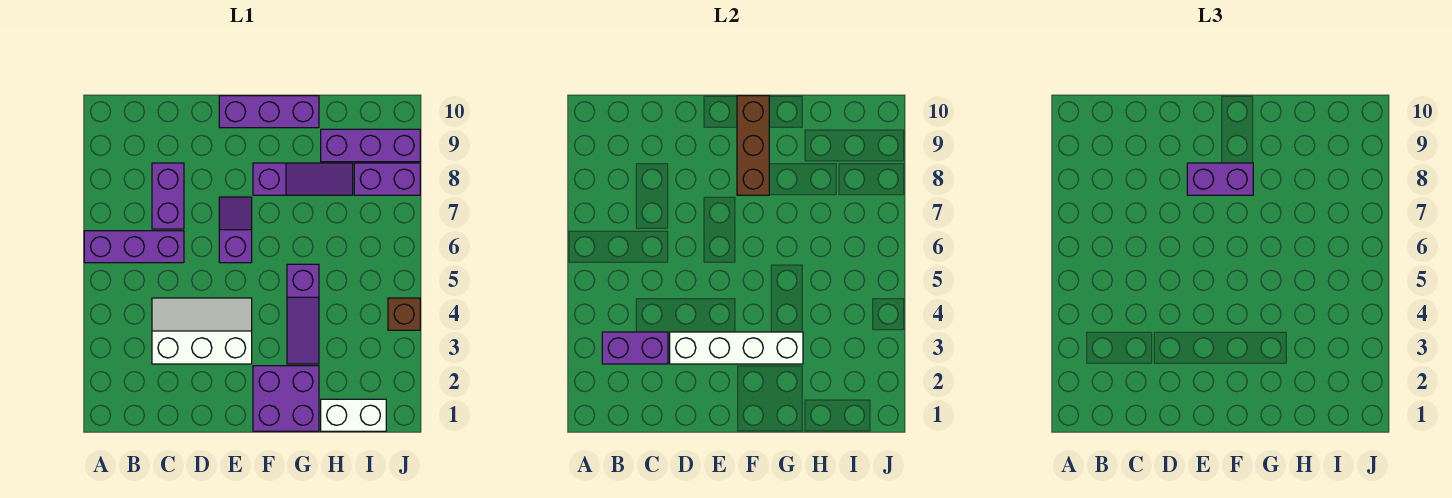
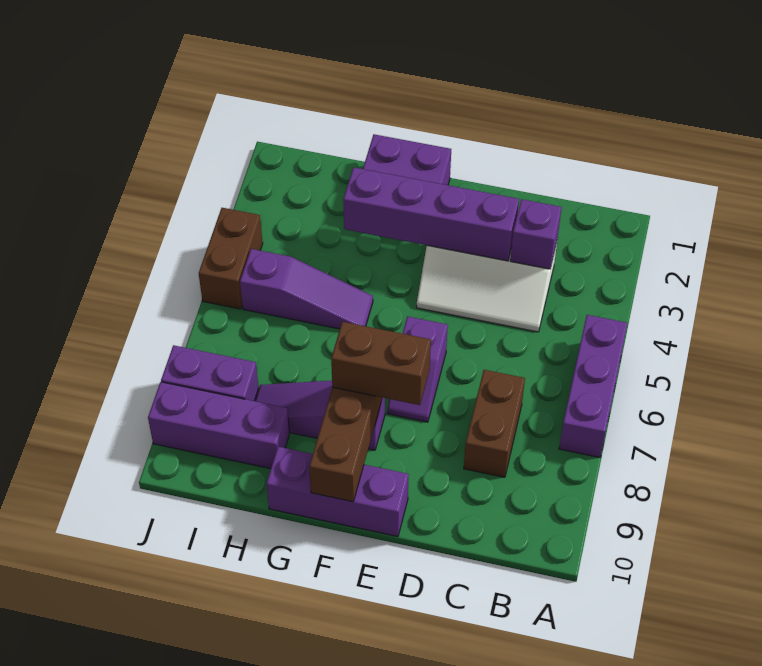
purple 1x3 brick [84,231,184,263] -> purple 1x3 brick turned to [559,315,627,457]
purple 1x2 brick [602,332,668,364] -> purple 1x1 brick [510,199,562,269]
purple 1x2 brick [152,163,184,229] -> brown 1x2 brick [464,370,525,477]
white 1x4 brick [670,332,803,364] -> purple 1x4 brick [343,167,519,261]
purple 1x2 brick [1187,163,1253,195] -> brown 1x2 brick [331,322,431,405]
purple 1x3 slope [287,264,319,364] -> purple 1x3 slope turned to [240,249,373,329]
white 1x2 brick [321,399,386,431] -> none
brown 1x1 brick [388,298,420,330] -> brown 1x2 brick [199,208,263,309]

